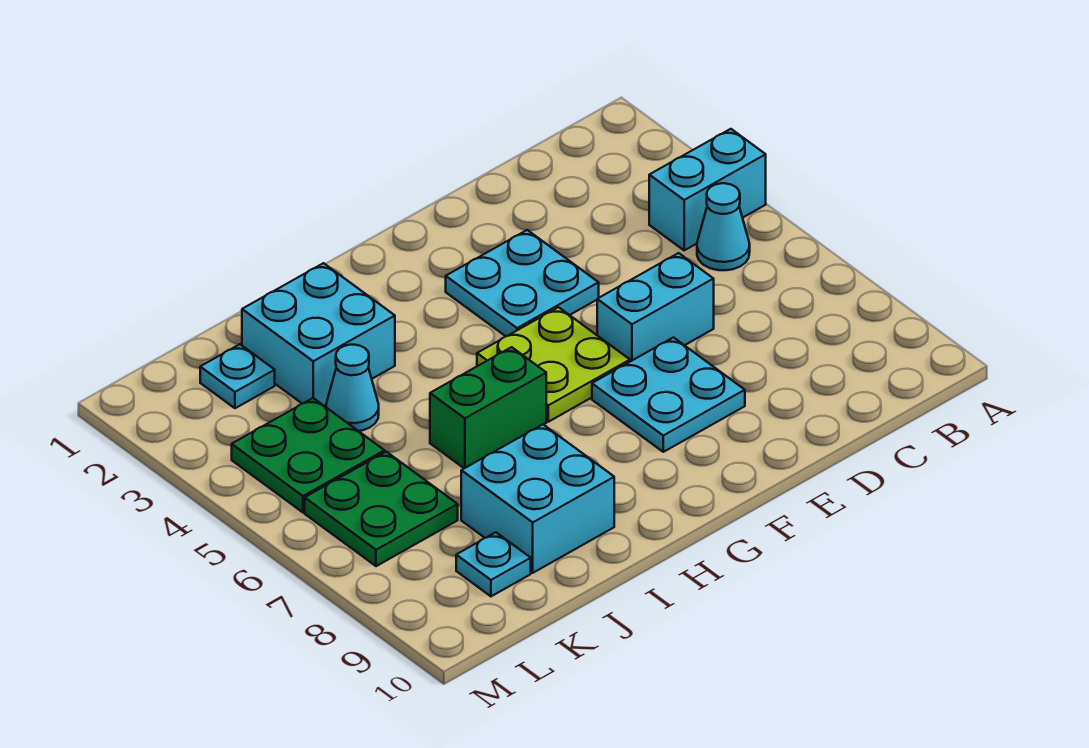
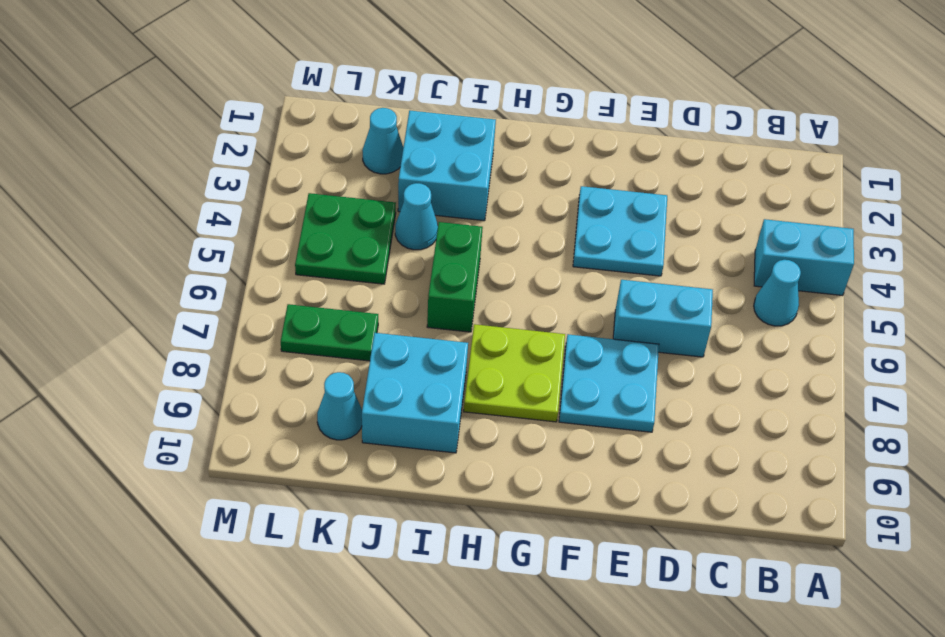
lime 2x2 plate [477,307,630,422] -> lime 2x2 plate moved to [464,324,565,422]
green 1x2 brick [430,347,546,468] -> green 1x2 brick turned to [427,222,483,332]
cyan 1x1 plate [200,344,275,408] -> cyan 1x1 cone [362,108,403,174]
green 2x2 plate [305,452,458,566] -> green 1x2 plate [281,304,378,361]
cyan 1x1 plate [456,532,531,596] -> cyan 1x1 cone [317,372,362,440]

